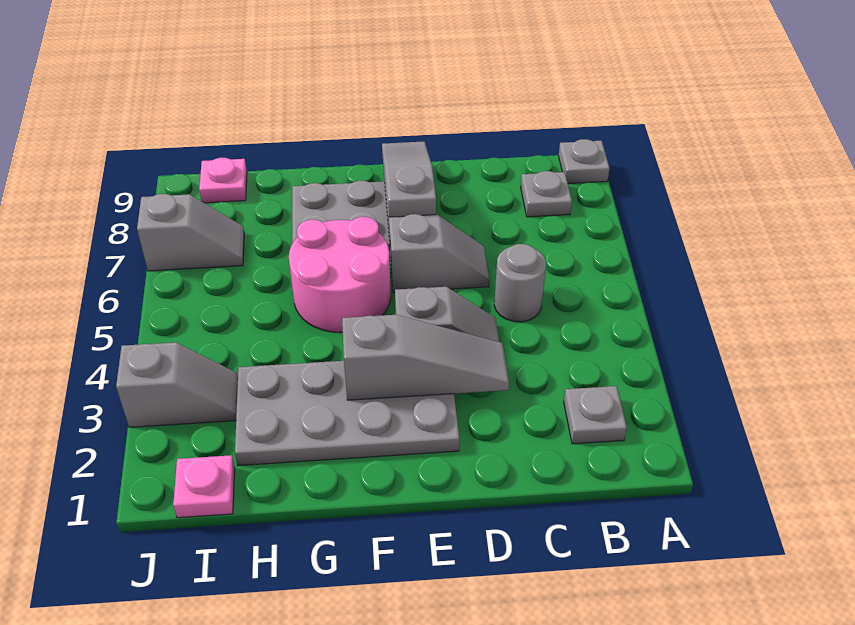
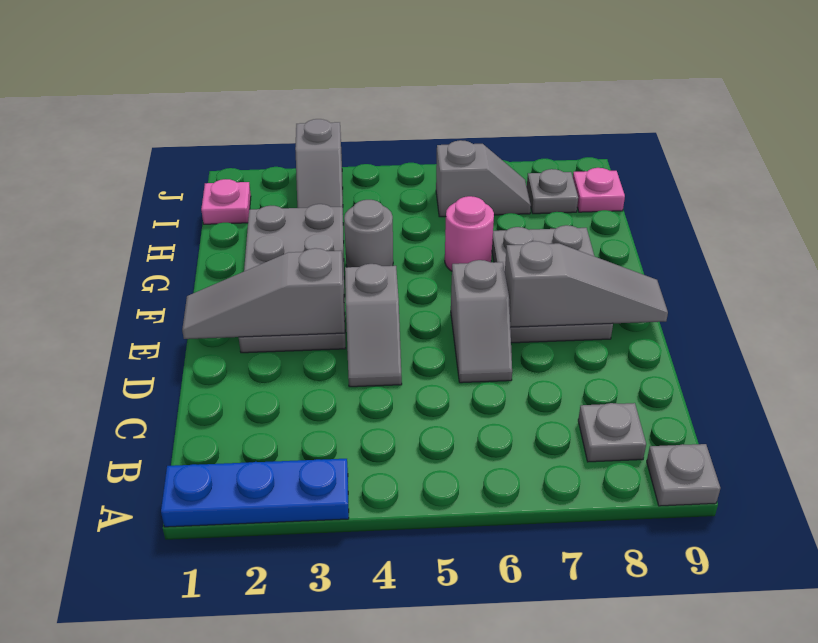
none -> blue 1x3 plate [161,459,349,527]
grey 1x1 plate [564,386,627,444] -> grey 1x1 plate moved to [527,169,578,214]
grey 1x1 round brick [494,244,546,322] -> grey 1x1 round brick moved to [344,200,393,267]
grey 1x3 slope [342,315,509,400] -> grey 1x3 slope turned to [182,248,345,339]
pink 2x2 round brick [289,217,391,332] -> pink 1x1 round brick [445,196,494,271]
grey 1x2 slope [137,194,244,271] -> grey 1x2 slope turned to [436,140,531,217]

